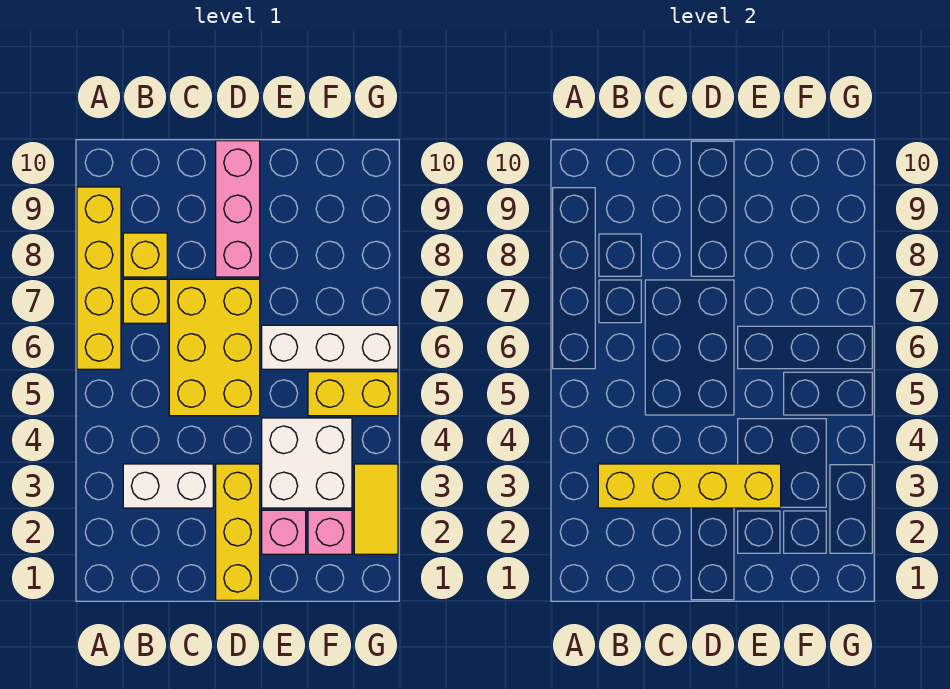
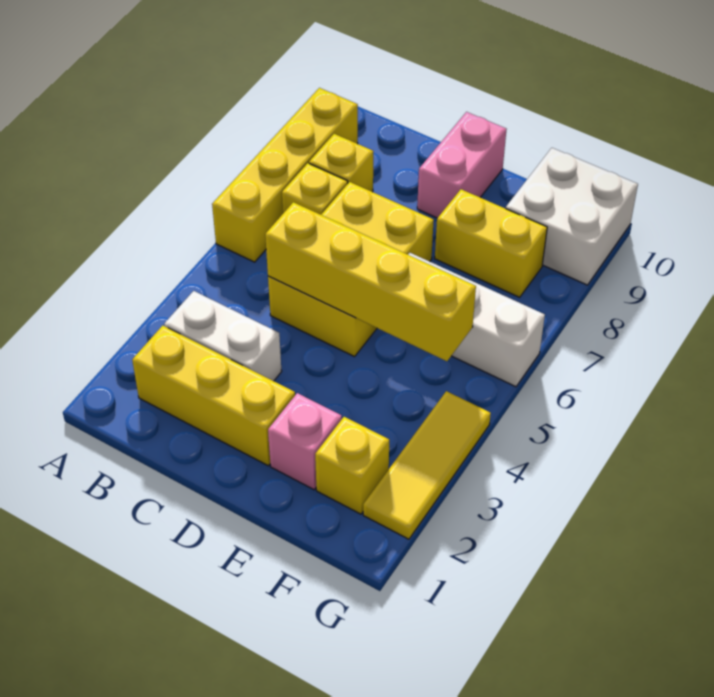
yellow 1x4 brick [598,464,781,508] -> yellow 1x4 brick moved to [265,202,476,361]
yellow 1x3 brick [216,464,260,600] -> yellow 1x3 brick turned to [132,326,295,466]
pink 1x3 brick [216,141,260,277] -> pink 1x2 brick [417,112,507,218]
white 2x2 brick [262,418,352,508] -> white 2x2 brick moved to [506,148,638,285]
pink 1x1 brick [308,510,352,554] -> yellow 1x1 brick [315,417,389,514]
yellow 1x2 brick [308,372,398,416] -> yellow 1x2 brick moved to [435,189,547,297]
yellow 1x2 tile [354,464,398,554] -> yellow 1x3 tile [363,391,491,539]

